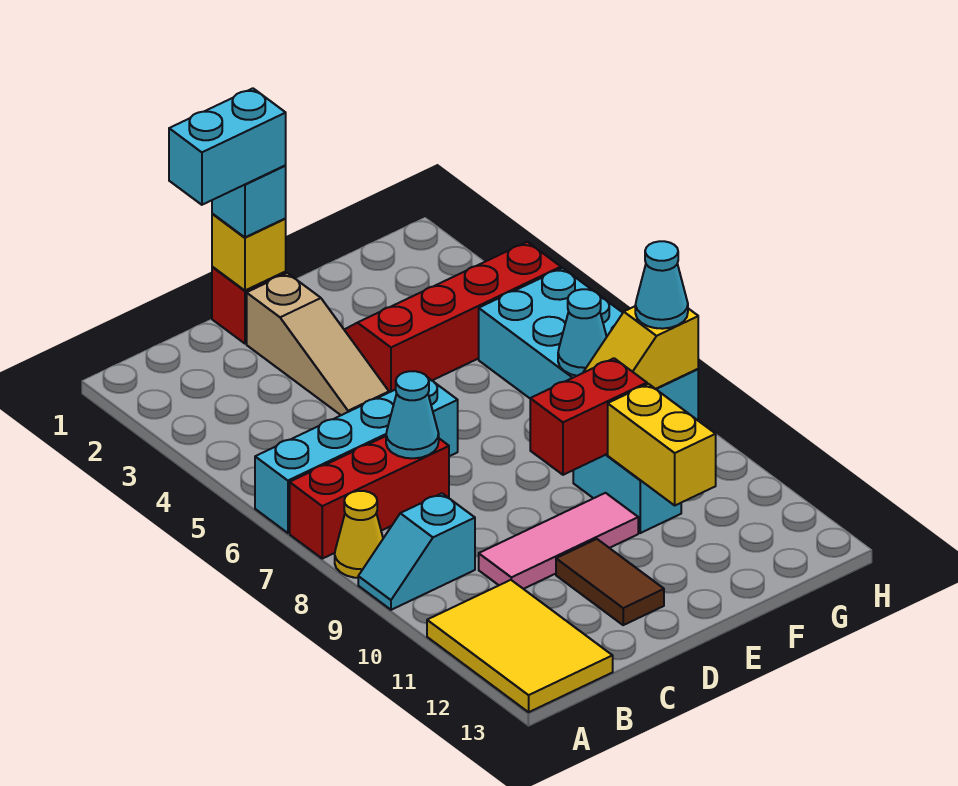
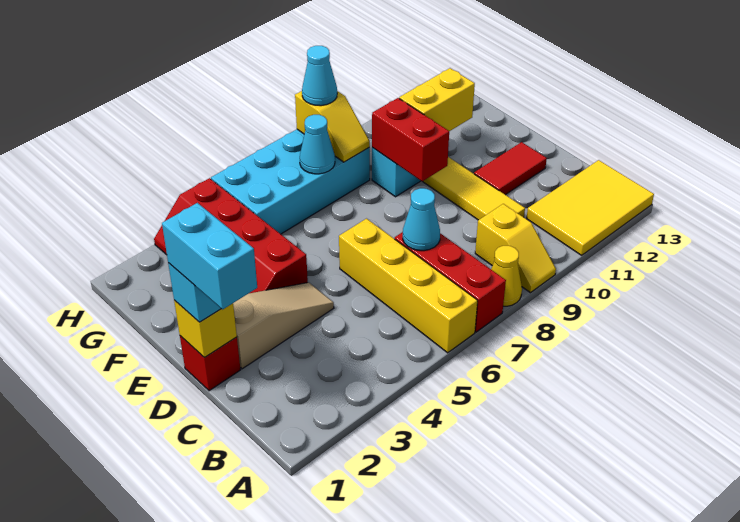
cyan 1x4 brick [255,378,458,533] -> yellow 1x4 brick [339,219,478,353]
cyan 1x2 slope [358,493,475,610] -> yellow 1x2 slope [475,204,556,293]
pink 1x3 tile [479,493,638,589] -> yellow 1x3 tile [423,157,525,220]
brown 1x2 tile [556,539,664,625] -> red 1x2 tile [474,142,547,195]

